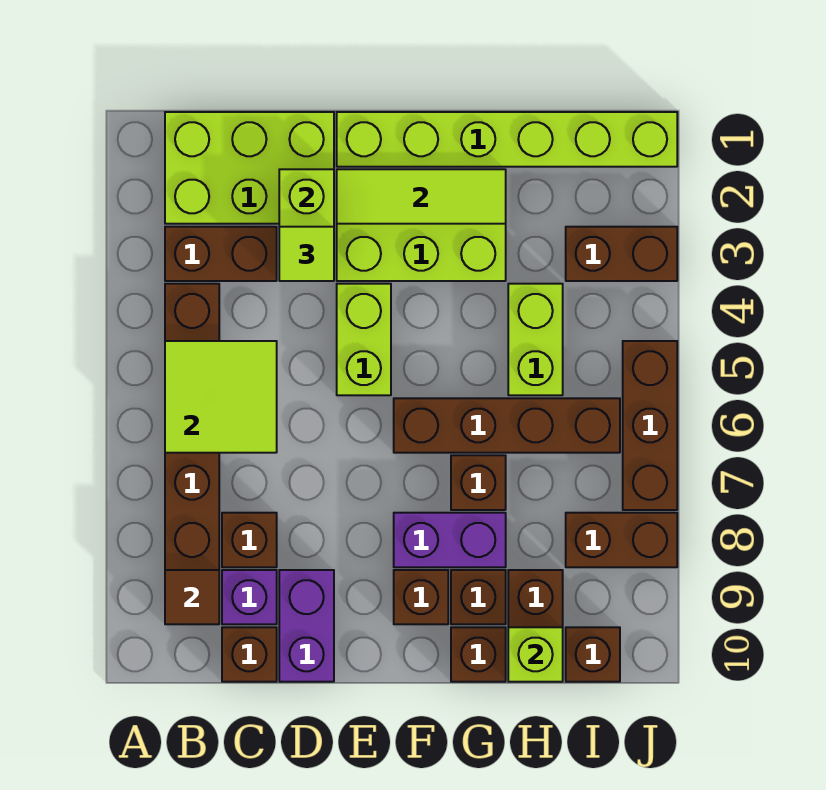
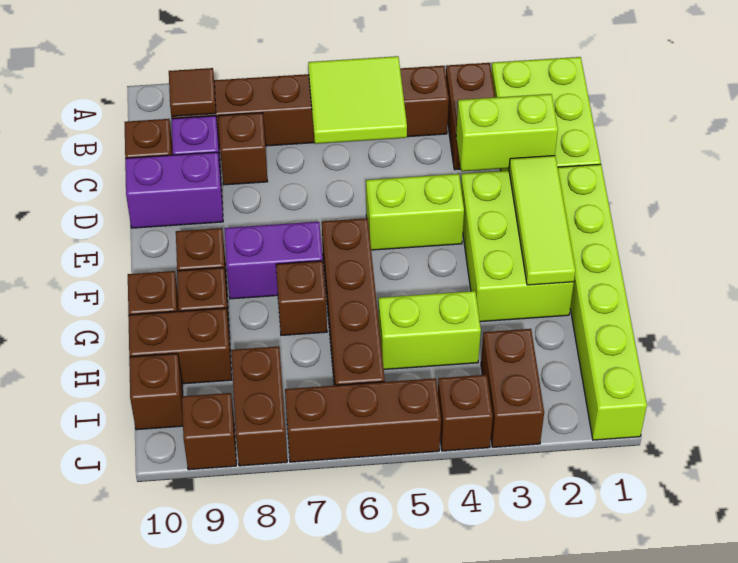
lime 1x1 tile [279,227,334,281] -> none
purple 1x2 brick [394,513,506,567] -> purple 1x2 brick turned to [225,222,323,299]
lime 1x1 brick [508,627,563,682] -> none
none -> brown 1x1 brick [438,375,493,451]
none -> brown 1x1 brick [182,393,236,470]

